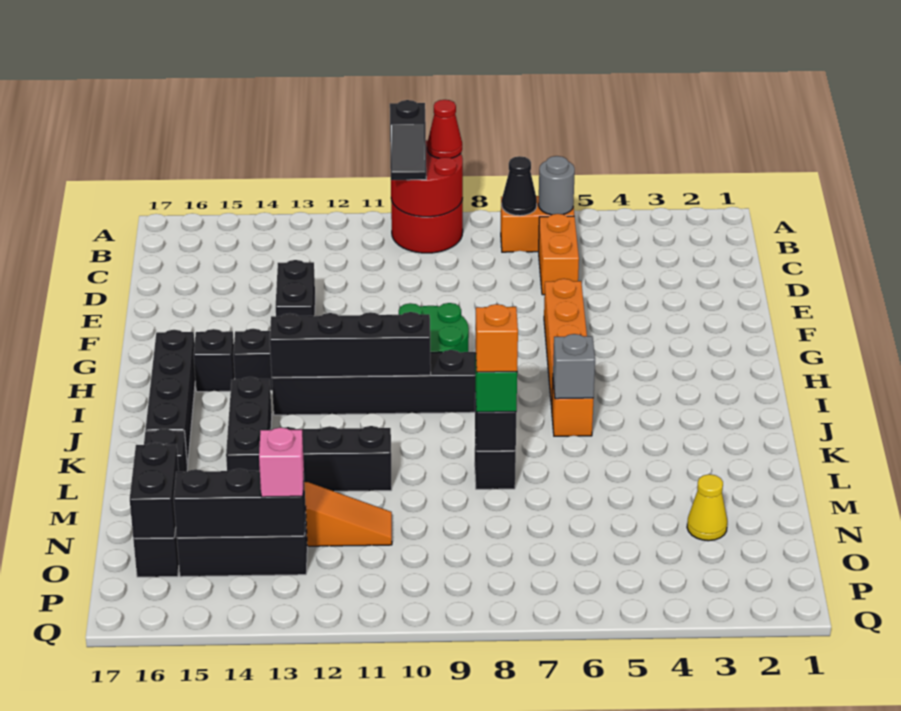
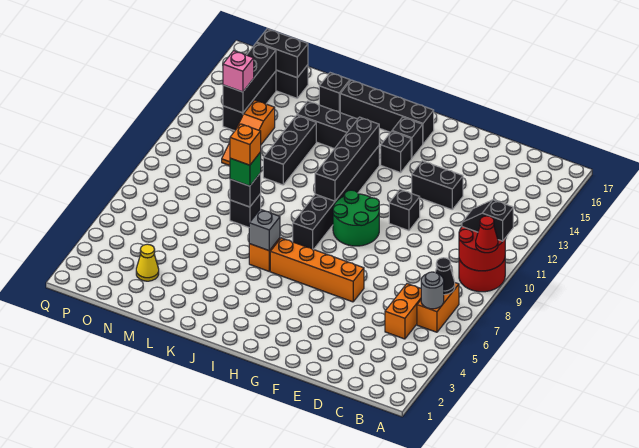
orange 1x2 brick [539,214,579,295] -> orange 1x2 brick turned to [385,284,421,339]
none -> black 1x1 brick [389,190,420,231]

